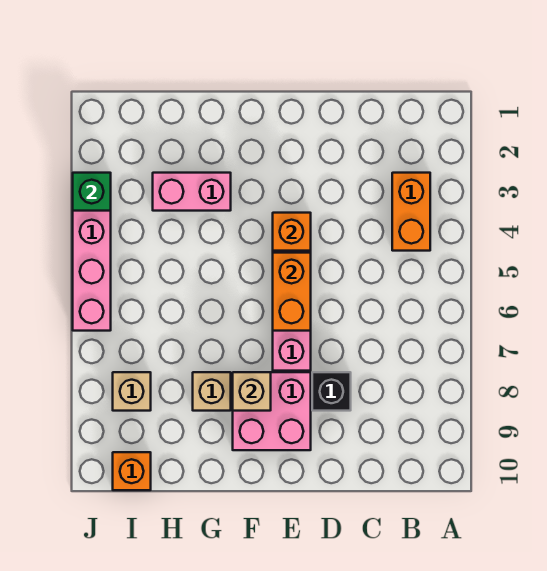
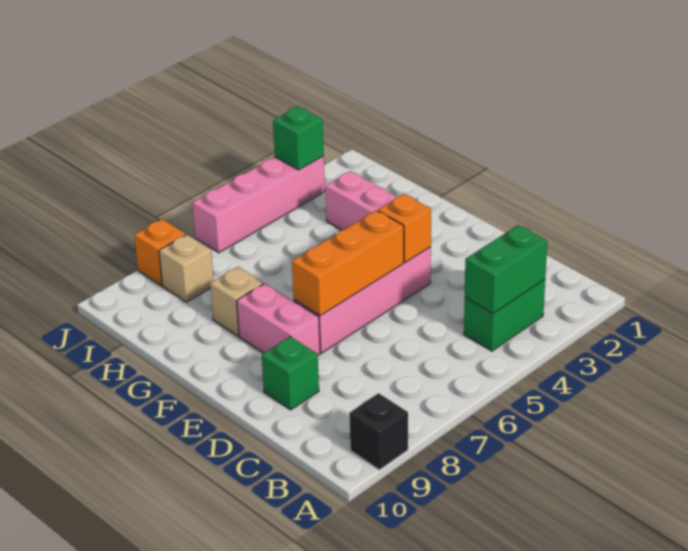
orange 1x2 brick [392,173,430,251] -> green 1x2 brick [464,279,545,351]
none -> green 1x2 brick [465,225,547,313]
black 1x1 brick [312,372,351,411] -> black 1x1 brick moved to [349,393,408,470]
none -> green 1x1 brick [262,336,319,410]
orange 1x2 brick [273,253,311,331] -> orange 1x3 brick [292,210,404,316]
pink 2x2 brick [233,372,311,450] -> pink 1x2 brick [237,284,320,355]
tan 1x1 brick [233,372,271,411] -> none
orange 1x1 brick [113,452,151,490] -> orange 1x1 brick moved to [134,219,186,286]

